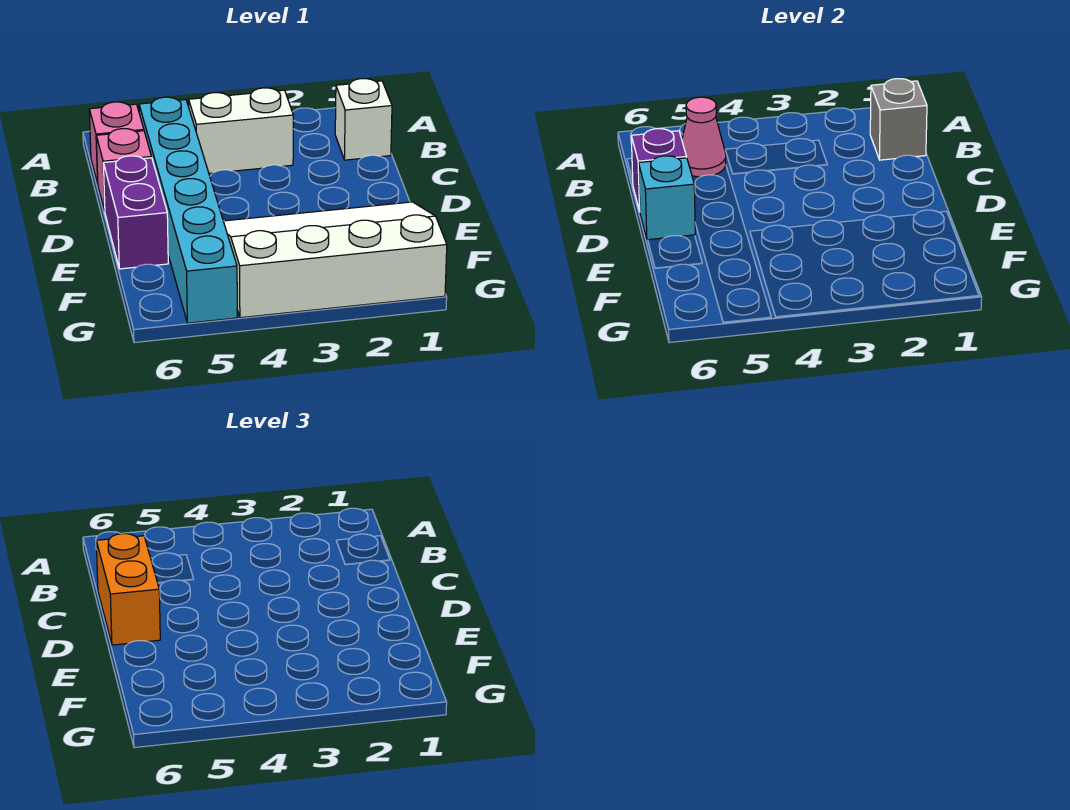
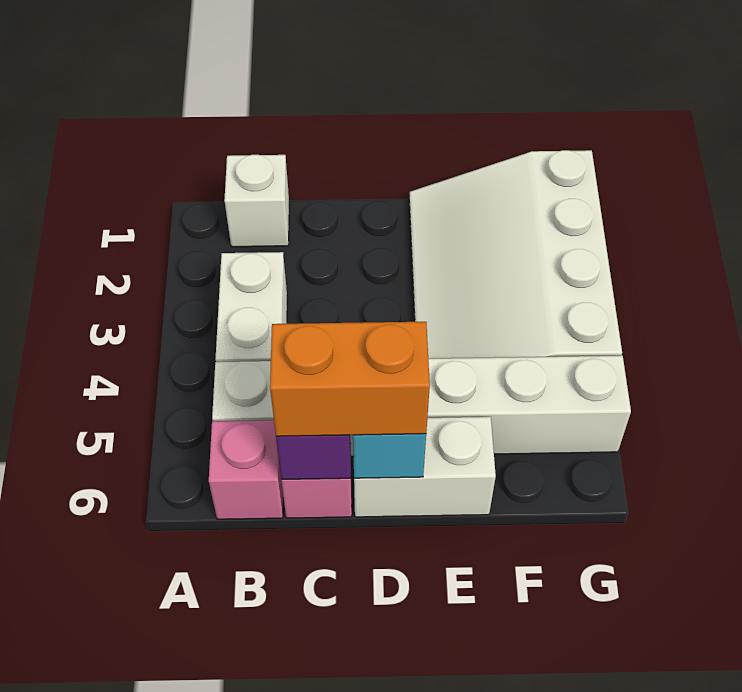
grey 1x1 brick [870,79,927,160] -> none
cyan 1x6 brick [139,97,237,323] -> white 1x6 brick [212,355,631,456]
pink 1x1 cone [682,97,726,177] -> none
purple 1x2 brick [103,156,168,269] -> white 1x2 brick [354,417,496,517]

